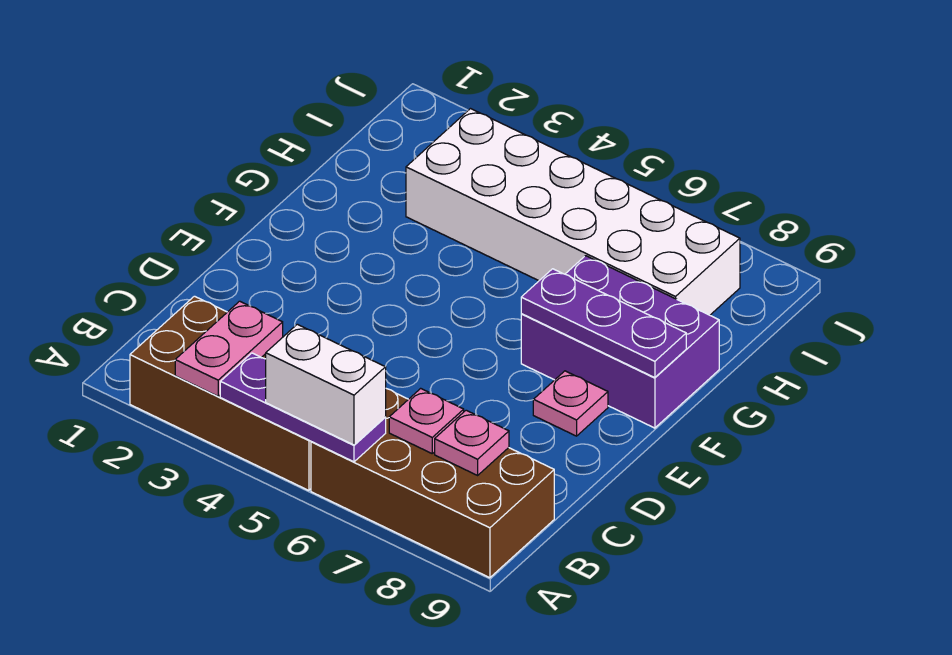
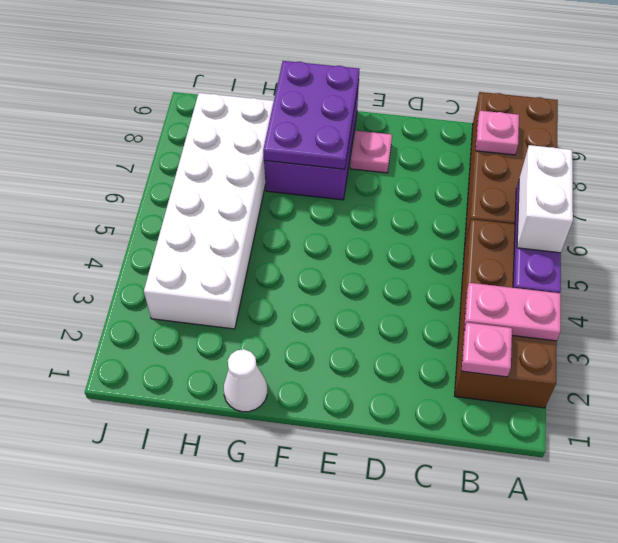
pink 1x1 plate [389,388,464,453] -> pink 1x1 plate moved to [462,323,512,377]
purple 1x3 plate [521,269,686,378] -> purple 2x3 plate [263,61,359,169]
none -> white 1x1 cone [224,349,267,412]

